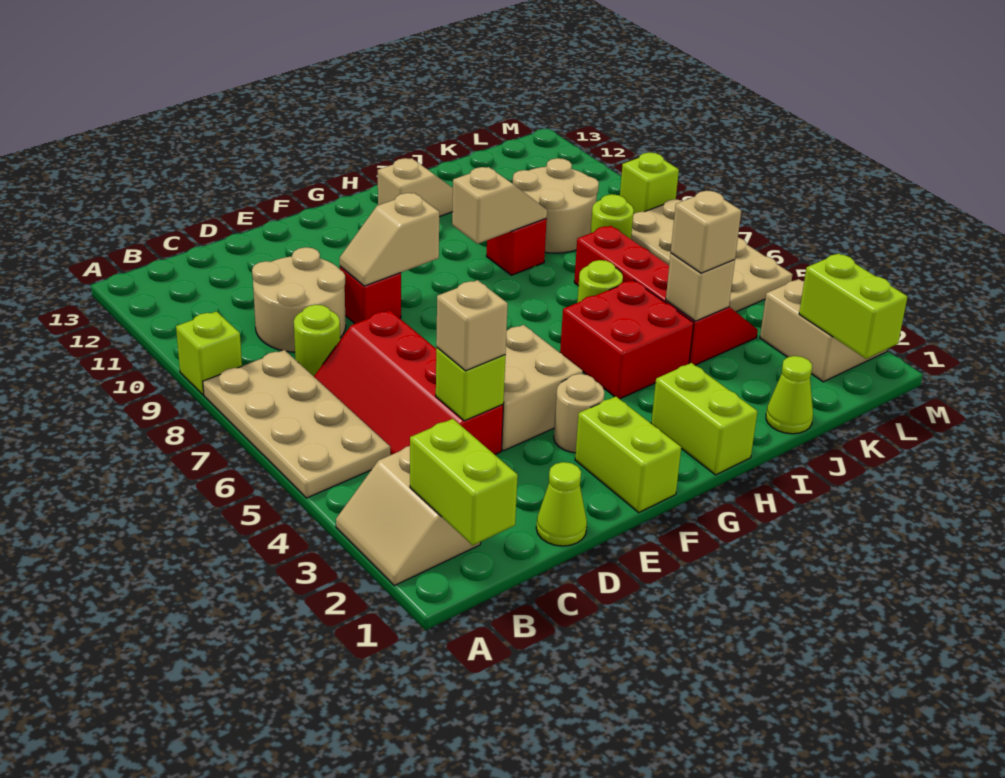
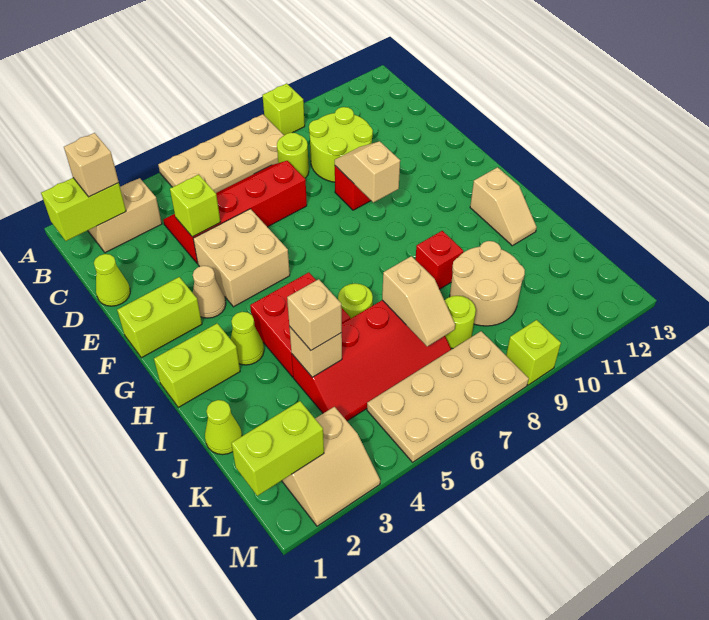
tan 2x2 round brick [252,247,346,352] -> lime 2x2 round brick [309,107,373,182]
tan 1x1 brick [436,280,508,371] -> tan 1x1 brick moved to [64,133,119,197]
tan 1x1 round brick [554,374,604,453] -> tan 1x1 cone [193,266,226,318]
none -> lime 1x1 cone [231,312,264,365]
tan 1x2 slope [452,167,547,244] -> tan 1x2 slope moved to [382,256,455,346]

